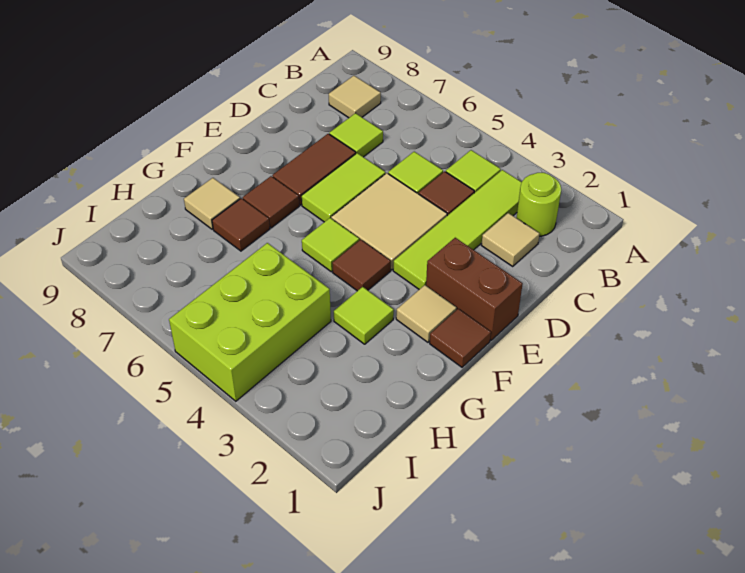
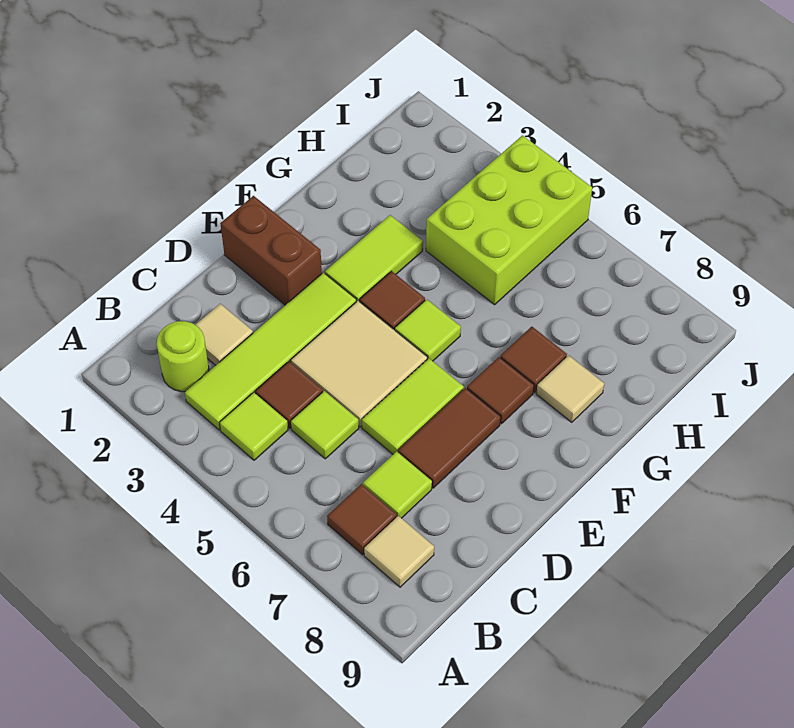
brown 1x1 tile [430,309,491,367] -> brown 1x1 tile moved to [327,484,397,555]
tan 1x1 tile [396,285,457,342] -> none
lime 1x1 tile [334,287,394,344] -> lime 1x2 tile [325,215,423,302]

